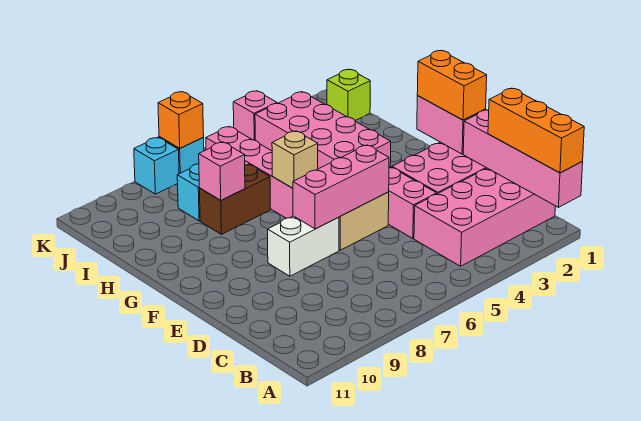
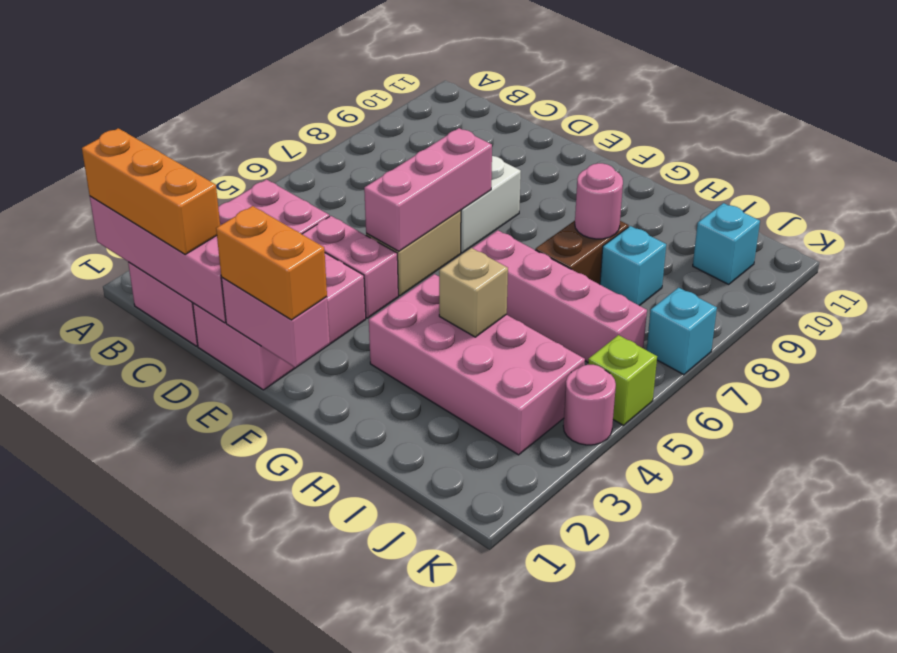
tan 1x1 brick [272,131,318,188] -> tan 1x1 brick moved to [439,248,508,337]
pink 1x1 brick [199,142,245,200] -> pink 1x1 round brick [575,163,623,239]
lime 1x1 brick [327,69,370,120] -> lime 1x1 brick moved to [588,335,657,425]
pink 1x1 brick [233,91,277,140] -> pink 1x1 round brick [563,365,616,445]
orange 1x1 brick [158,92,204,148] -> none
cyan 1x1 brick [134,137,179,194] -> cyan 1x1 brick moved to [693,203,760,284]

